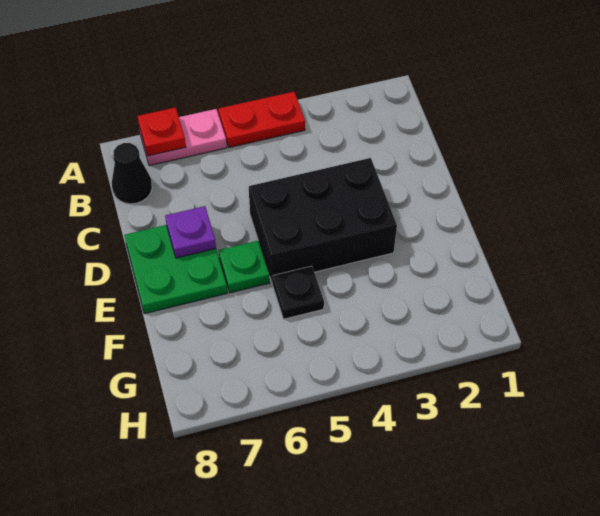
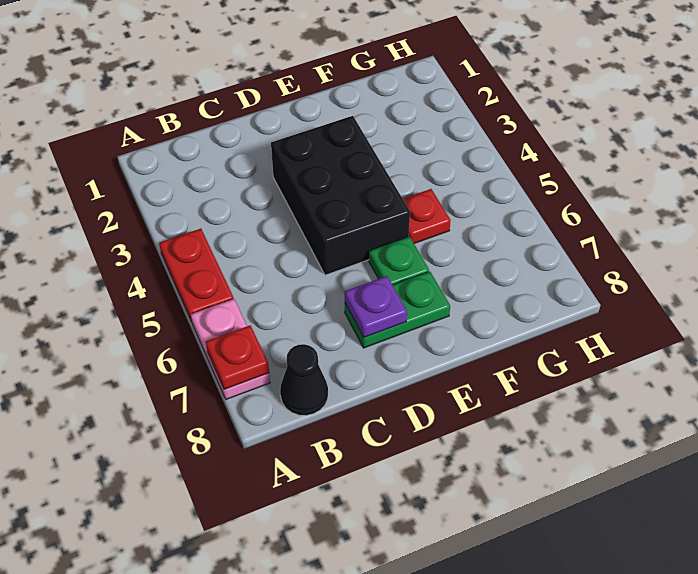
green 2x2 plate [125,225,227,314] -> green 1x2 plate [345,272,450,348]
black 1x1 plate [272,266,324,319] -> red 1x1 plate [403,189,451,243]

